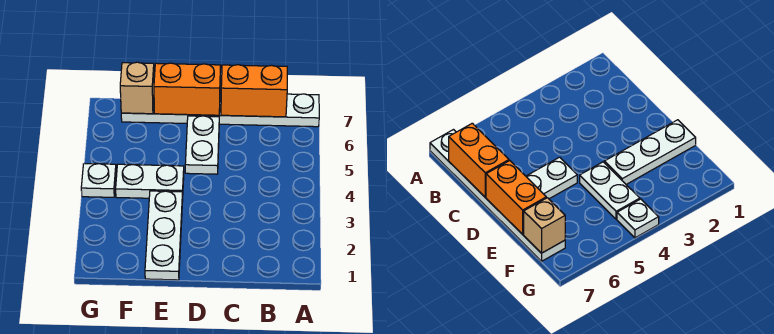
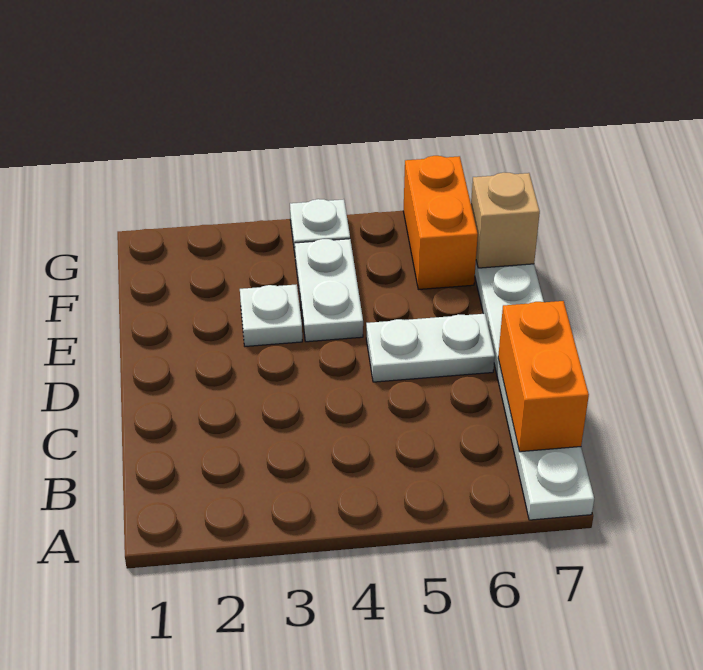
orange 1x2 brick [154,63,221,115] -> orange 1x2 brick moved to [403,156,478,289]
white 1x3 plate [145,191,183,280] -> white 1x1 plate [240,284,302,346]

